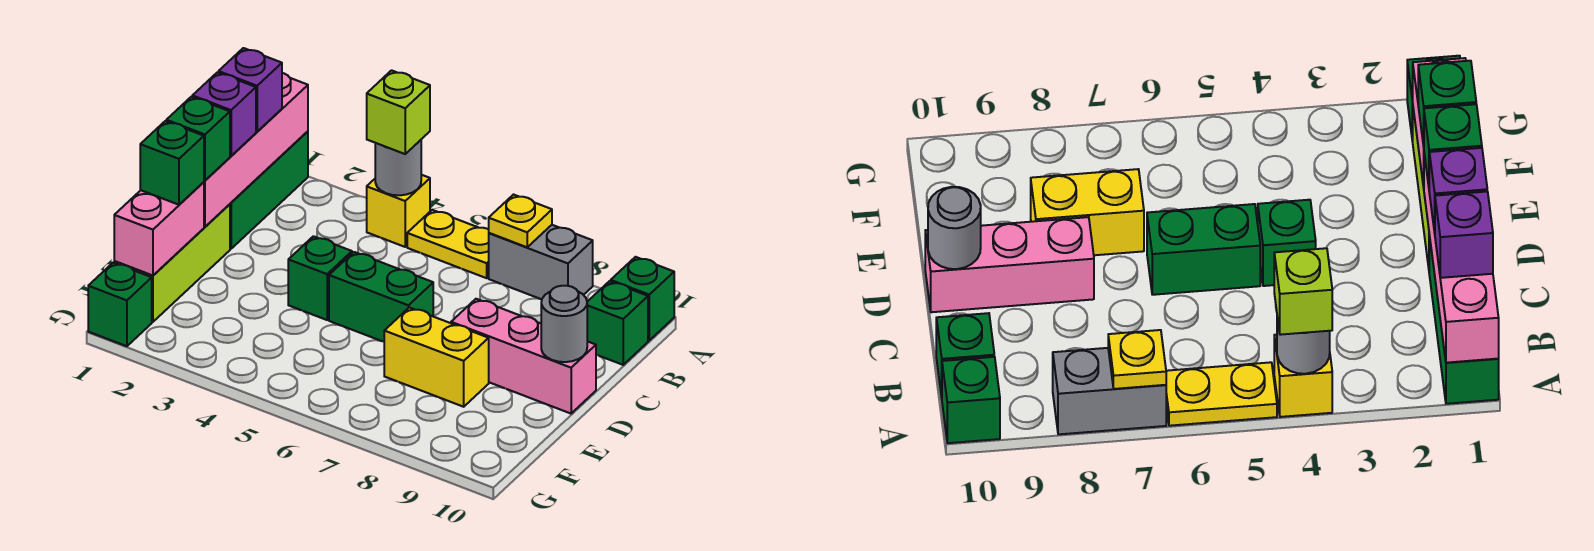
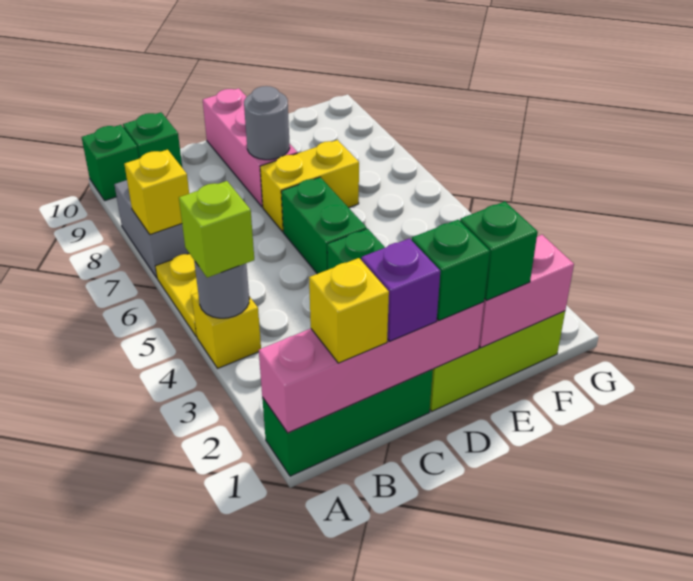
yellow 1x1 plate [489,195,552,247] -> yellow 1x1 brick [124,150,189,235]
purple 1x1 brick [219,48,282,132] -> yellow 1x1 brick [309,258,389,363]
grey 1x1 round brick [541,286,587,362] -> grey 1x1 round brick moved to [244,86,290,160]
yellow 1x2 brick [384,307,489,407] -> yellow 1x2 brick turned to [260,140,359,232]
green 1x1 brick [88,263,152,346] -> none

